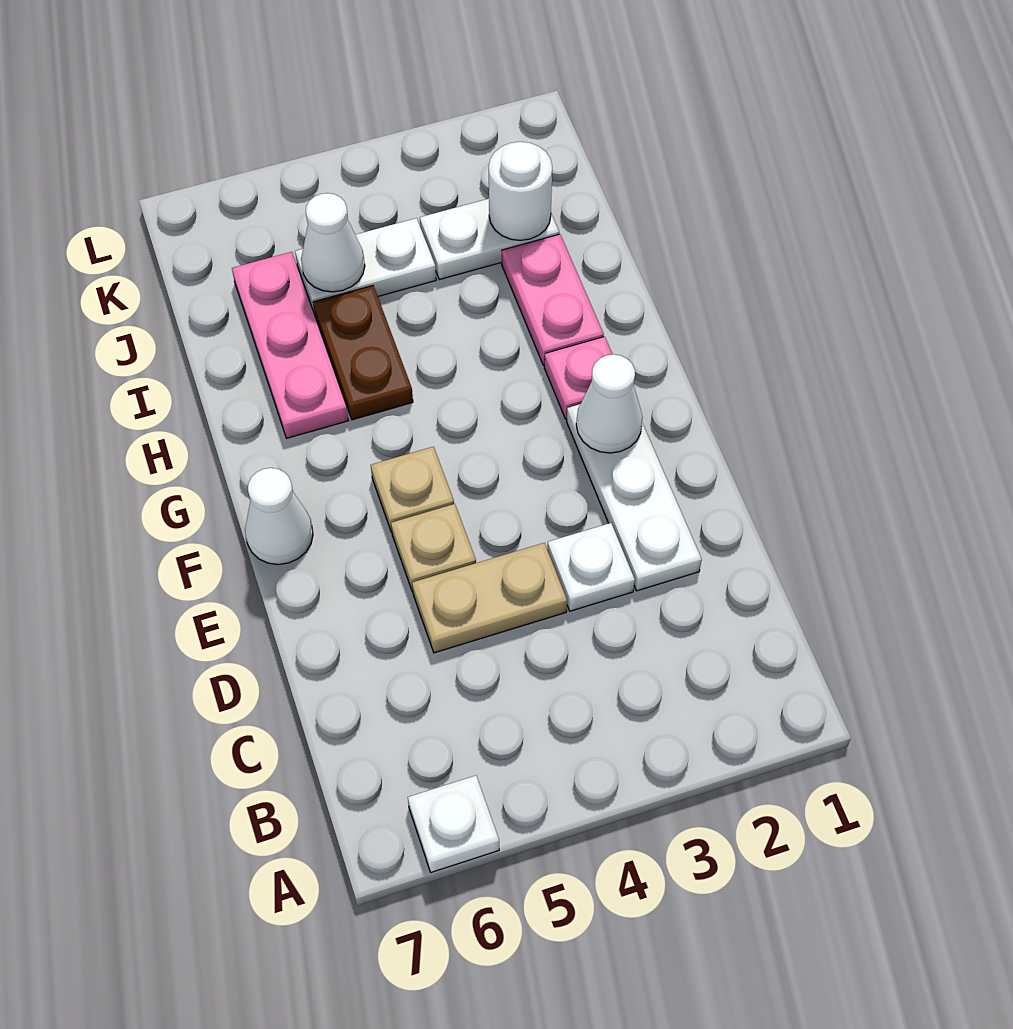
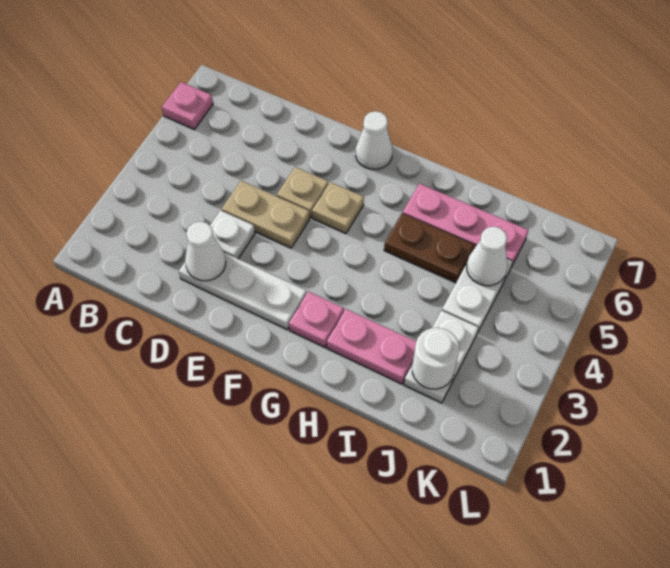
white 1x1 plate [408,776,499,872] -> pink 1x1 plate [162,82,213,129]
tan 1x2 plate [412,543,567,653] -> tan 1x2 plate turned to [222,181,310,248]
white 1x1 cone [576,354,643,453] -> white 1x1 cone moved to [185,222,226,281]

